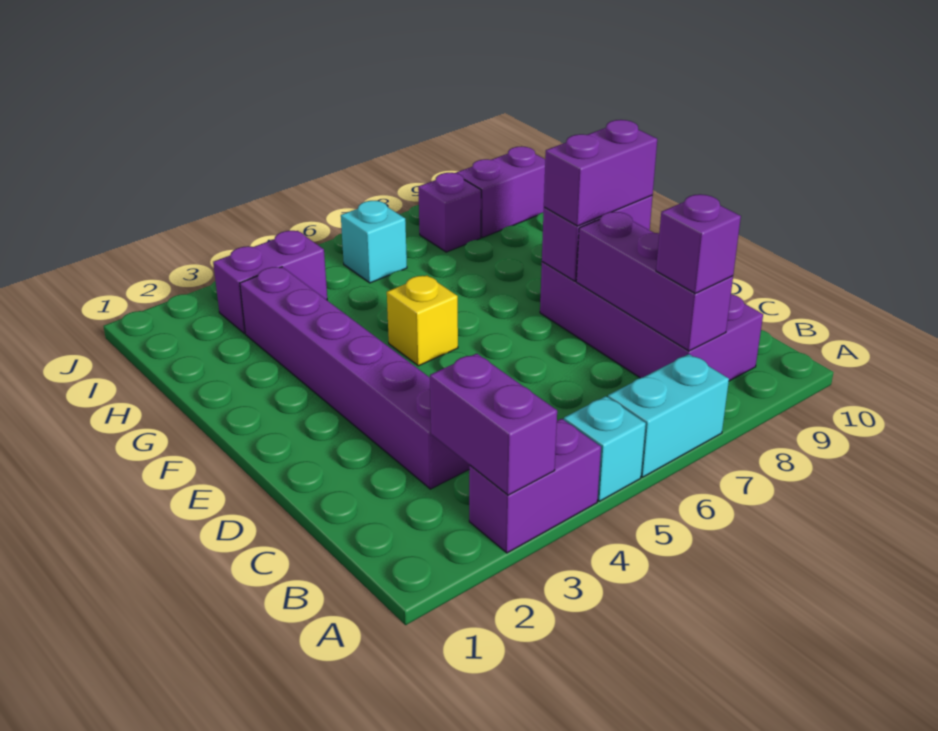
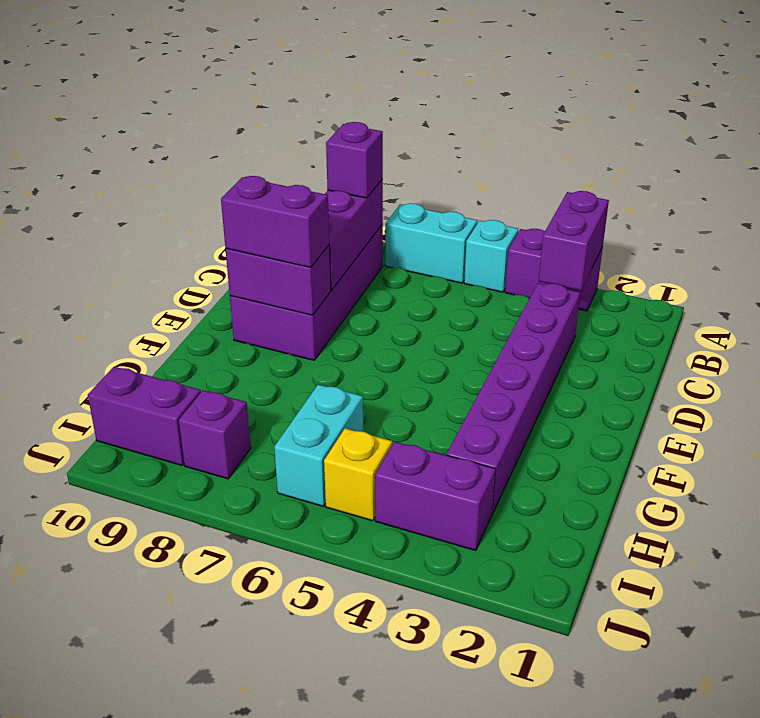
yellow 1x1 brick [387,275,458,366] -> yellow 1x1 brick moved to [324,428,392,521]
cyan 1x1 brick [341,201,407,283] -> cyan 1x2 brick [274,385,363,506]

